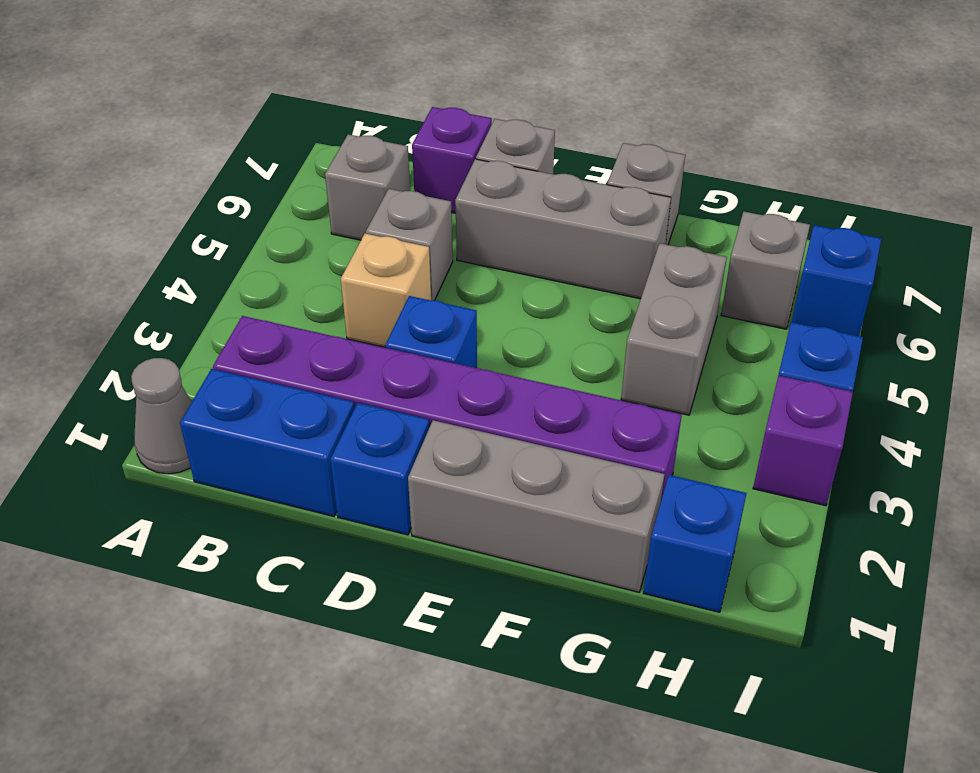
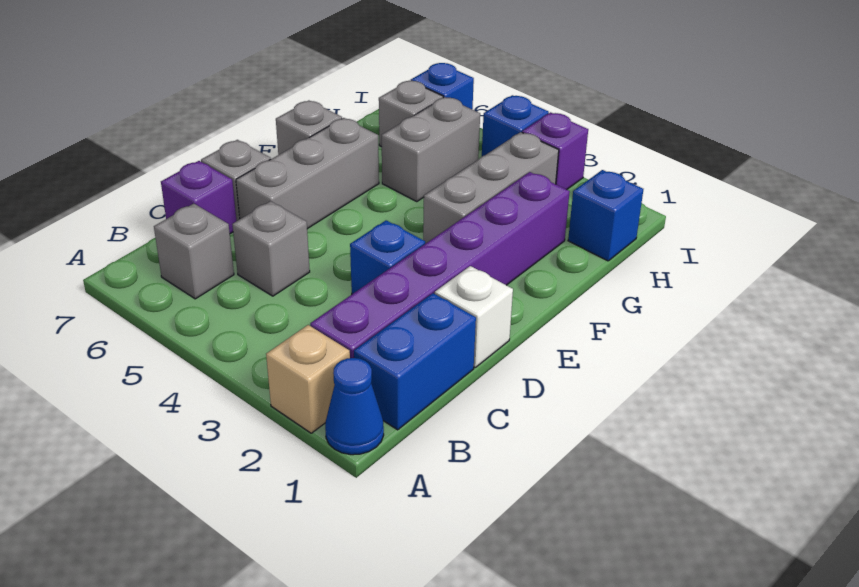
grey 1x1 cone [131,358,192,474] -> blue 1x1 cone [325,358,384,455]
tan 1x1 brick [341,233,431,347] -> tan 1x1 brick moved to [266,325,350,433]
blue 1x1 brick [330,403,429,535] -> white 1x1 brick [435,266,513,367]
grey 1x3 brick [408,420,665,592] -> grey 1x3 brick moved to [423,132,559,244]
grey 1x2 brick [621,243,727,415] -> grey 1x2 brick turned to [382,97,480,202]

